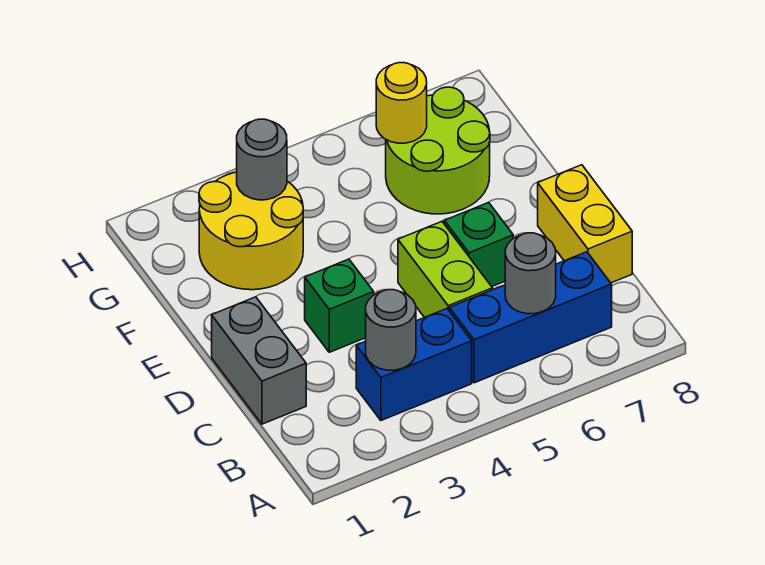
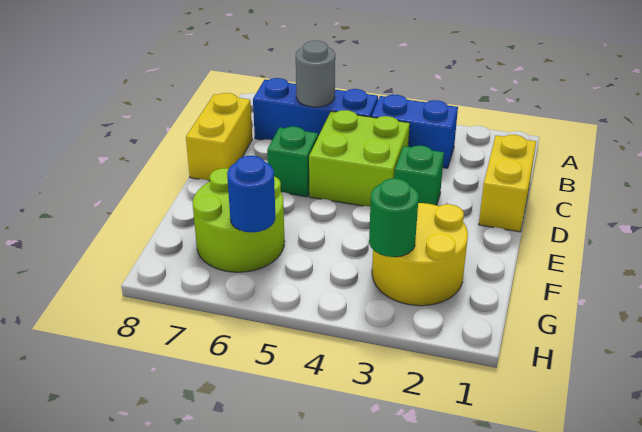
grey 1x1 round brick [366,290,416,370] -> none
grey 1x2 brick [212,297,306,424] -> yellow 1x2 brick [479,135,536,232]
lime 1x2 brick [398,221,493,317] -> lime 2x2 brick [309,110,410,206]
grey 1x1 round brick [237,119,287,200] -> green 1x1 round brick [369,178,419,257]
yellow 1x1 round brick [376,63,427,143] -> blue 1x1 round brick [227,156,275,232]

